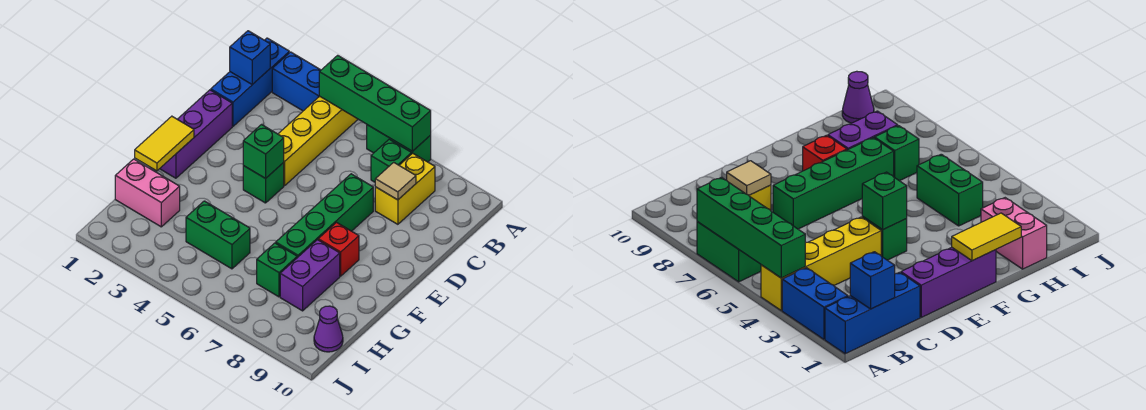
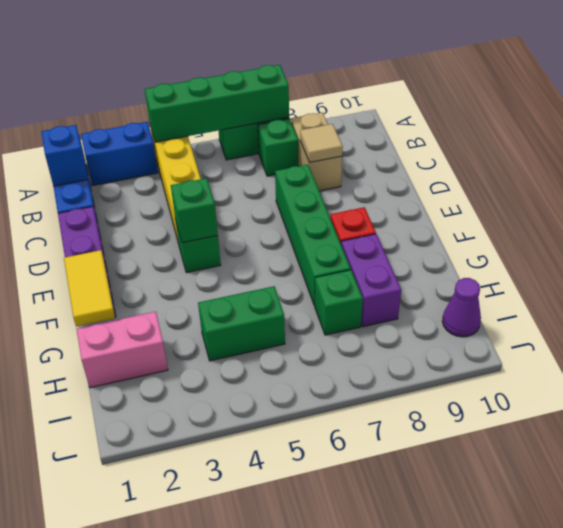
yellow 1x2 brick [375,153,435,224] -> tan 1x2 brick [291,113,342,191]

